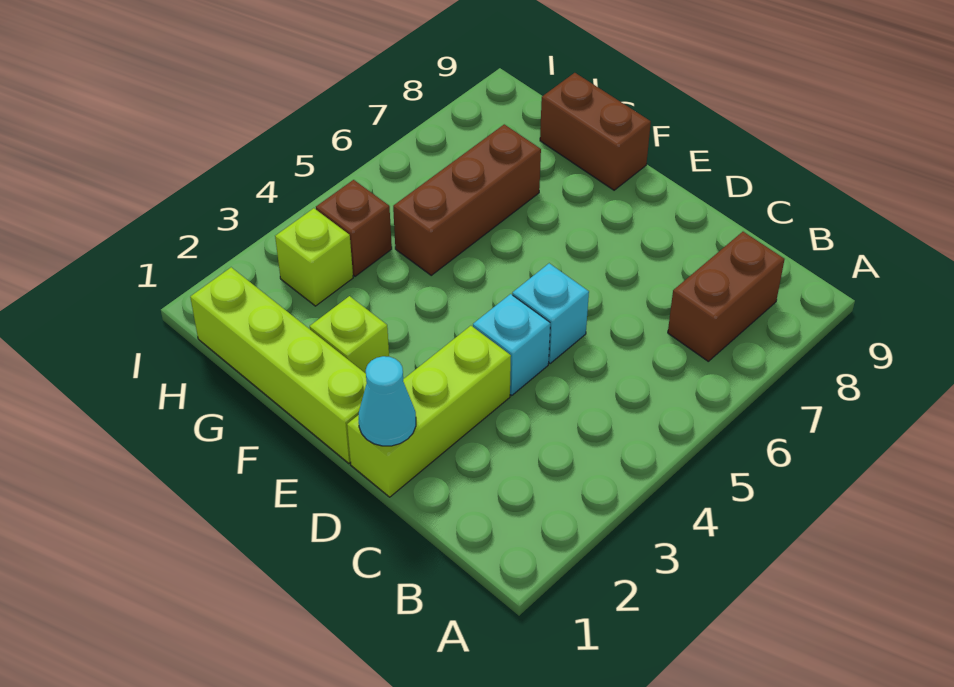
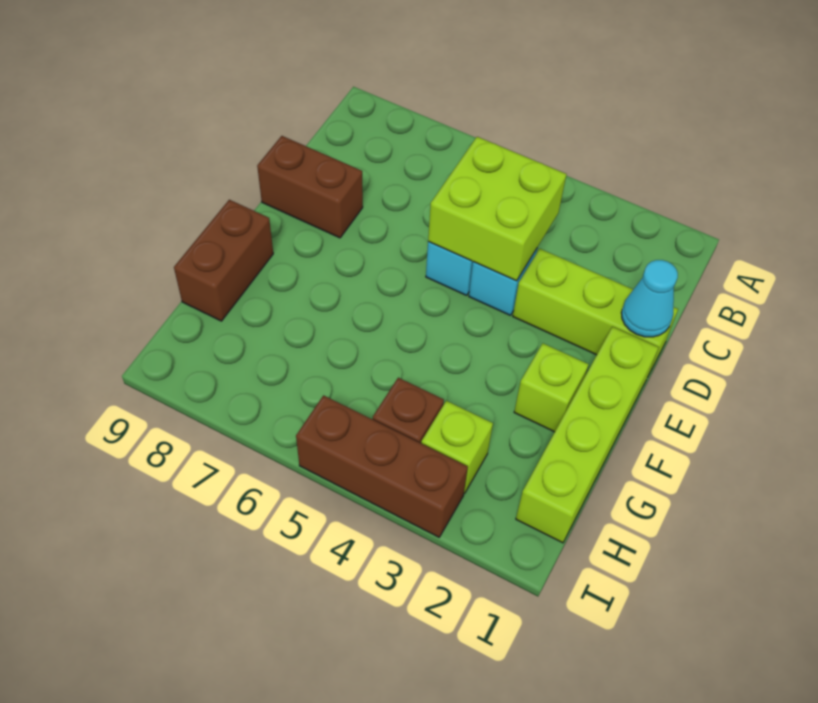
brown 1x2 brick [668,232,785,361] -> brown 1x2 brick moved to [257,136,363,238]
none -> lime 2x2 brick [428,137,567,281]
brown 1x3 brick [393,124,541,275] -> brown 1x3 brick moved to [296,395,468,537]

